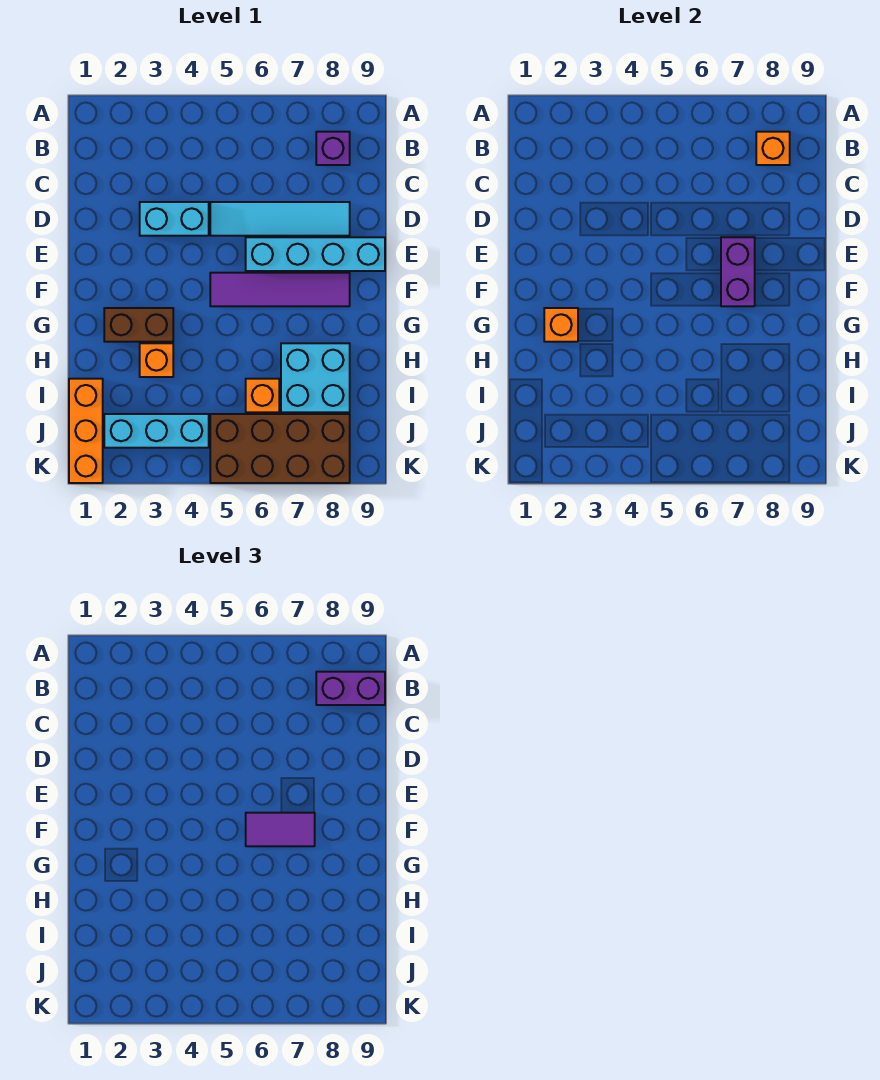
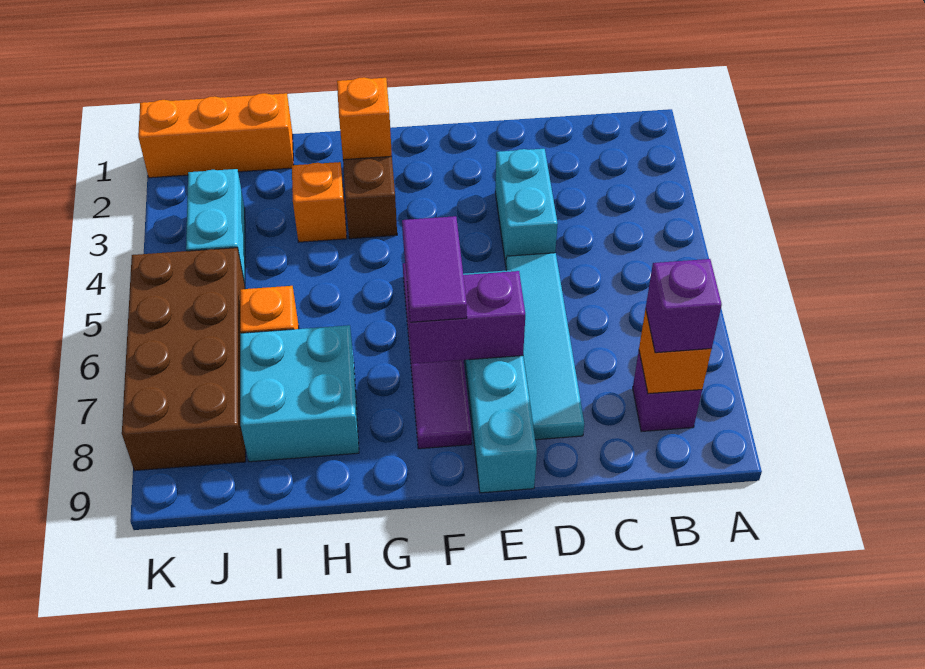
purple 1x2 brick [316,672,385,705] -> purple 1x1 brick [646,259,722,353]
cyan 1x3 brick [104,414,209,448] -> cyan 1x2 brick [186,169,245,284]

